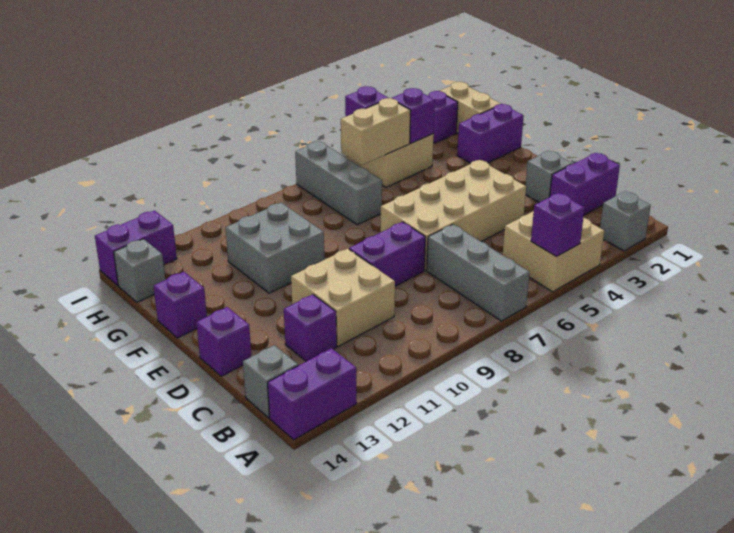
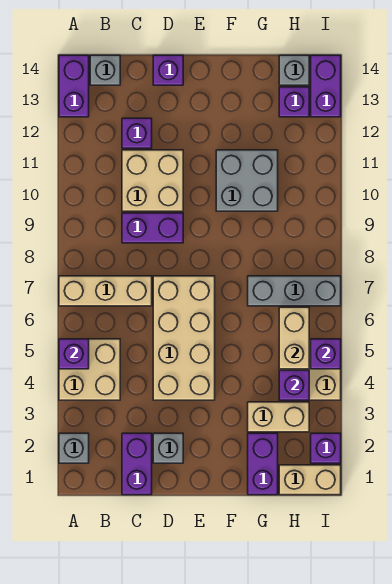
grey 1x3 brick [427,224,529,321] -> tan 1x3 brick [59,276,152,306]
purple 1x2 brick [349,222,425,286] -> purple 1x2 brick turned to [122,213,183,243]
purple 1x1 brick [154,272,207,338] -> purple 1x1 brick moved to [279,87,309,117]
none -> tan 1x2 brick [248,402,309,432]

